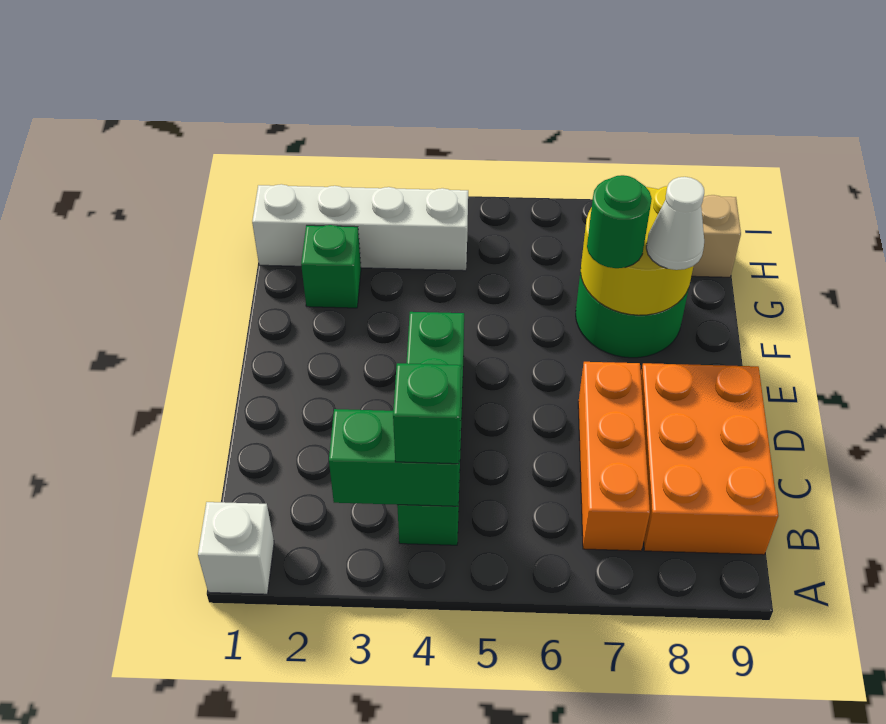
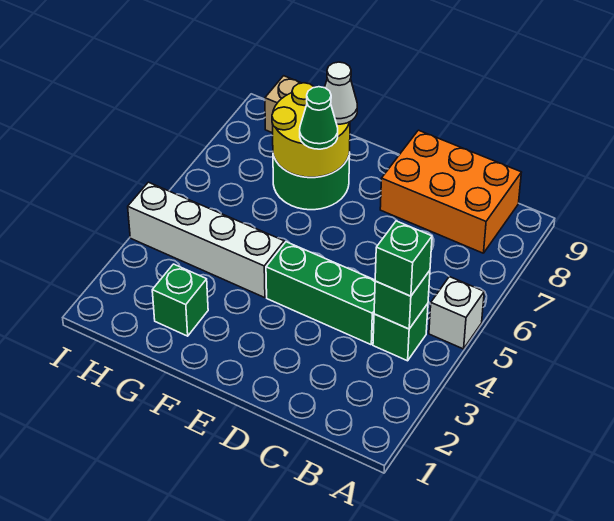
white 1x1 brick [198,502,274,594] -> white 1x1 brick moved to [429,277,484,349]
green 1x2 brick [329,409,460,506] -> green 1x1 brick [374,271,430,329]
orange 1x3 brick [578,362,650,551] -> none
green 1x1 round brick [587,175,652,268] -> green 1x1 cone [300,87,338,149]
white 1x4 brick [252,184,468,271] -> white 1x4 brick turned to [128,182,284,298]

